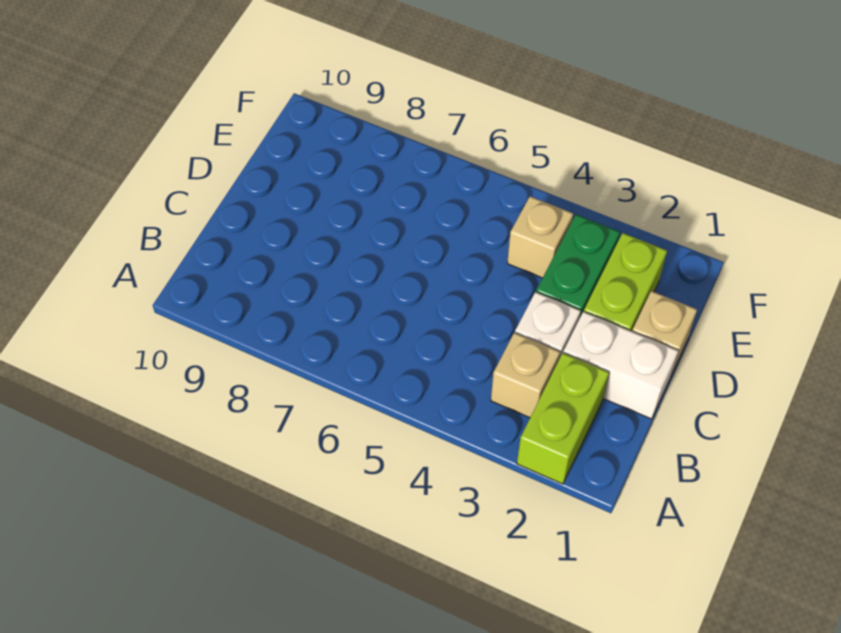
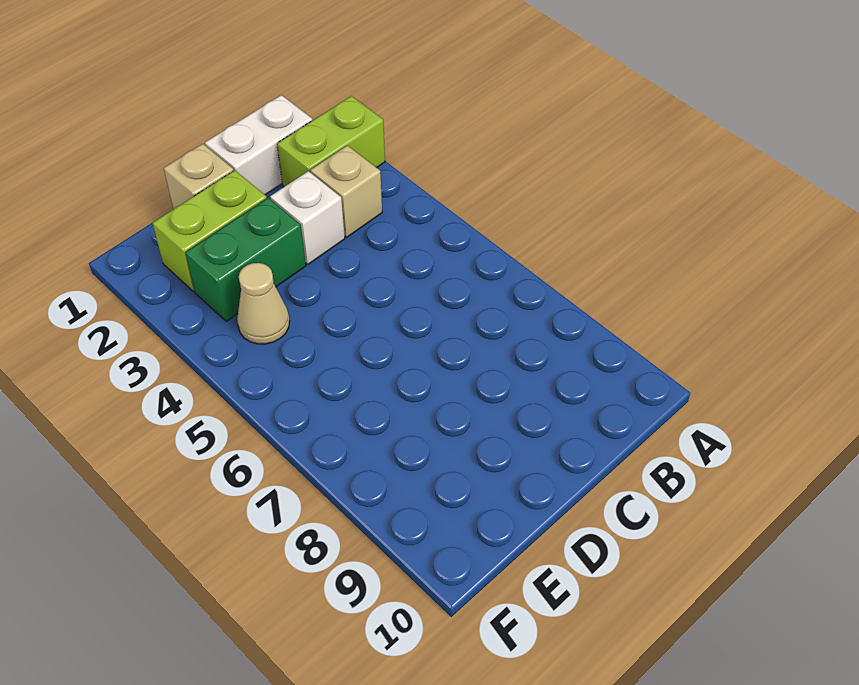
white 1x2 brick [563,312,678,419] -> white 1x2 brick turned to [205,95,312,195]
tan 1x1 brick [507,196,573,278] -> tan 1x1 cone [237,263,290,344]

